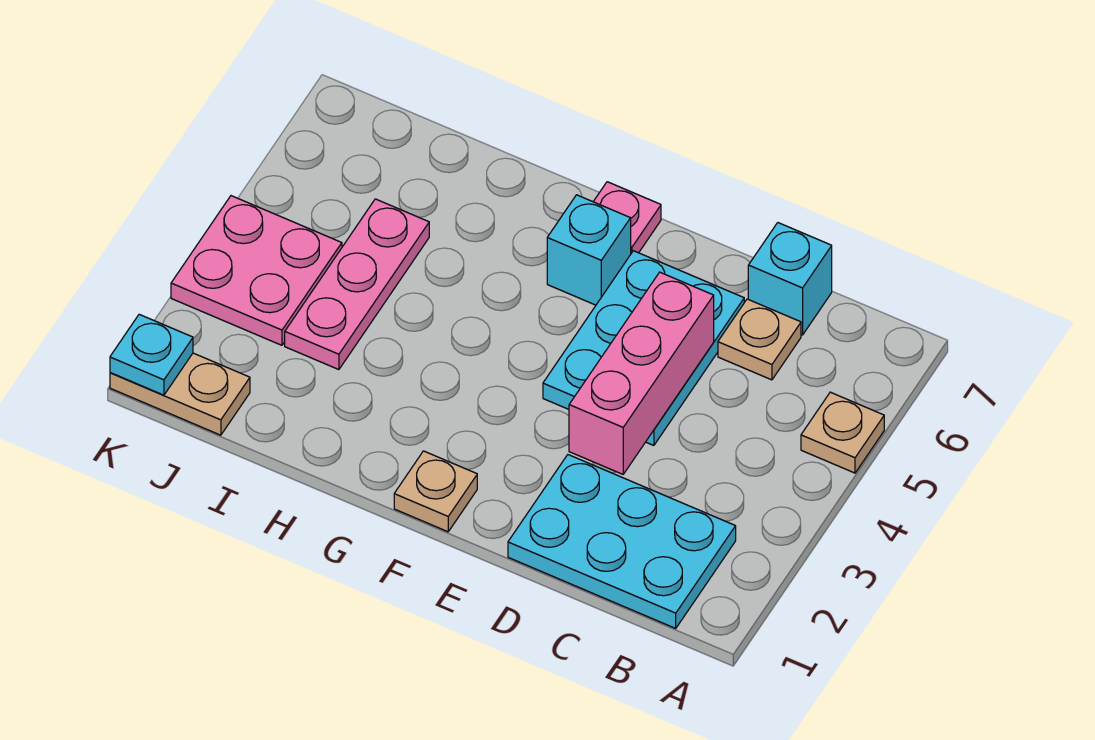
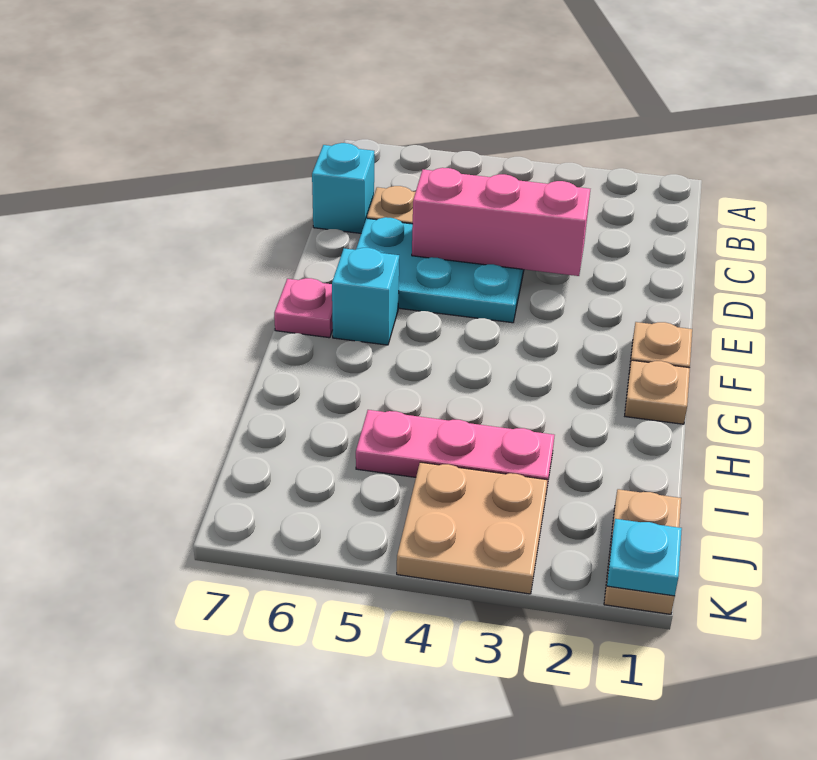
tan 1x1 plate [801,392,884,473] -> tan 1x1 plate moved to [625,360,690,424]
cyan 2x3 plate [508,455,736,628] -> none
pink 2x2 plate [171,196,342,345] -> tan 2x2 plate [397,462,548,594]

